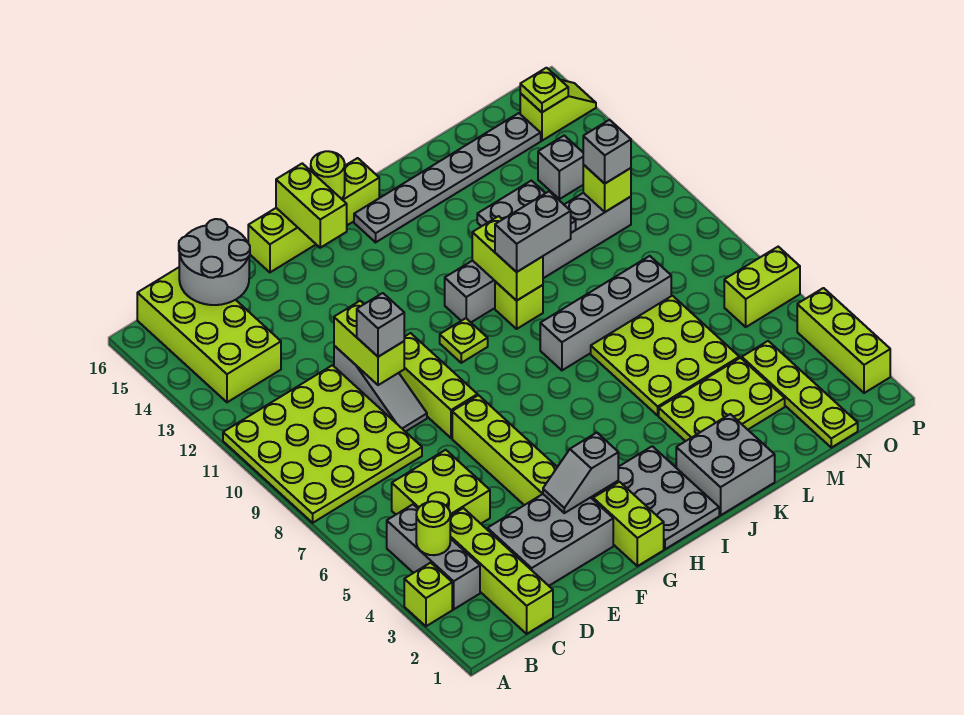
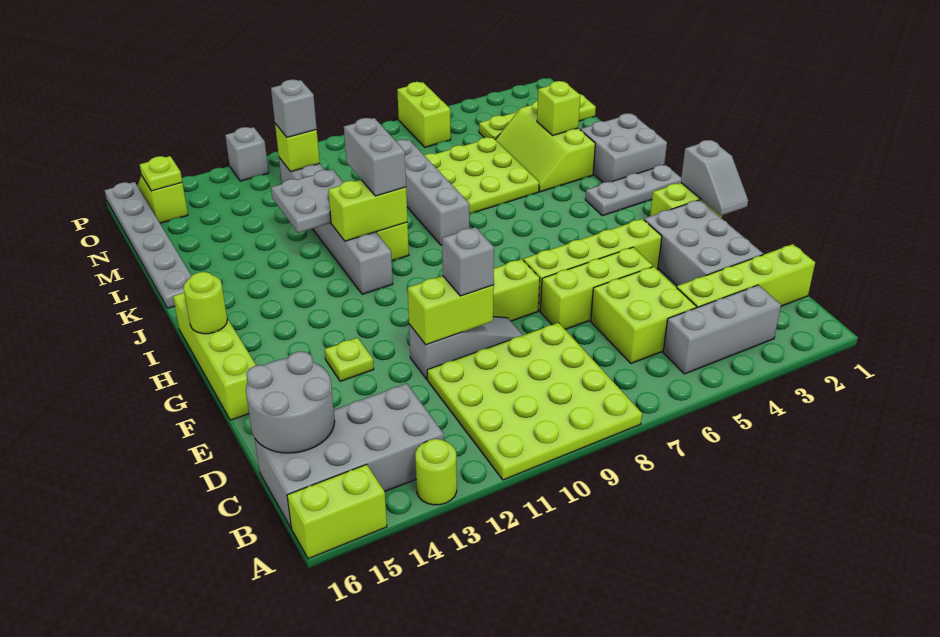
lime 1x1 brick [404,563,452,626] -> lime 1x1 brick moved to [537,81,580,135]
lime 1x1 round brick [416,501,450,555] -> lime 1x1 round brick moved to [415,439,457,505]
lime 2x4 brick [137,267,281,402] -> grey 2x4 brick [255,384,444,528]
grey 1x2 slope [543,433,618,513] -> grey 1x2 slope moved to [681,140,748,215]
lime 1x2 brick [276,163,347,248] -> lime 1x2 brick moved to [287,464,387,559]
grey 2x3 plate [602,446,719,549] -> grey 1x3 plate [585,165,681,216]
lime 1x1 plate [440,318,488,363] -> lime 1x1 plate moved to [325,338,374,381]
grey 1x6 plate [354,113,541,242] -> grey 1x6 plate moved to [105,182,191,308]
lime 2x3 plate [659,358,785,441] -> lime 2x3 slope [495,101,595,192]
grey 1x1 brick [538,136,583,199] -> grey 1x1 brick moved to [225,127,269,181]
lime 1x3 brick [797,288,890,393] -> lime 1x3 brick moved to [541,247,653,329]

